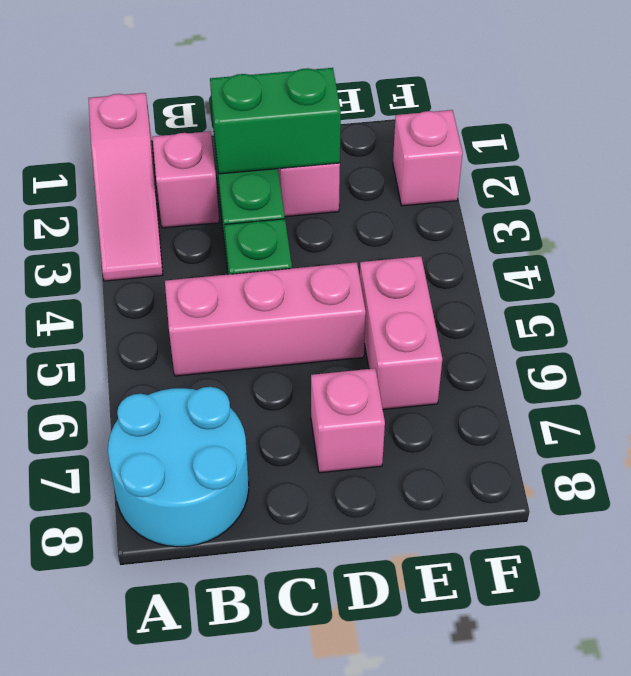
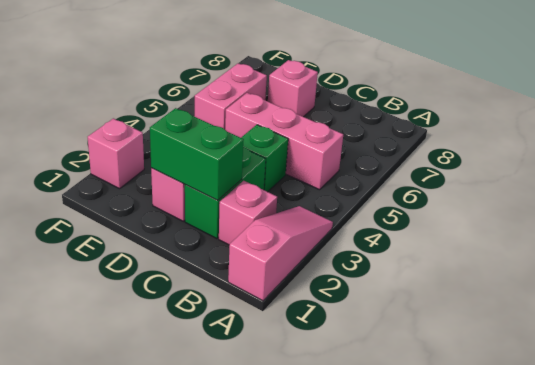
cyan 2x2 round brick [108,387,249,547] -> none

